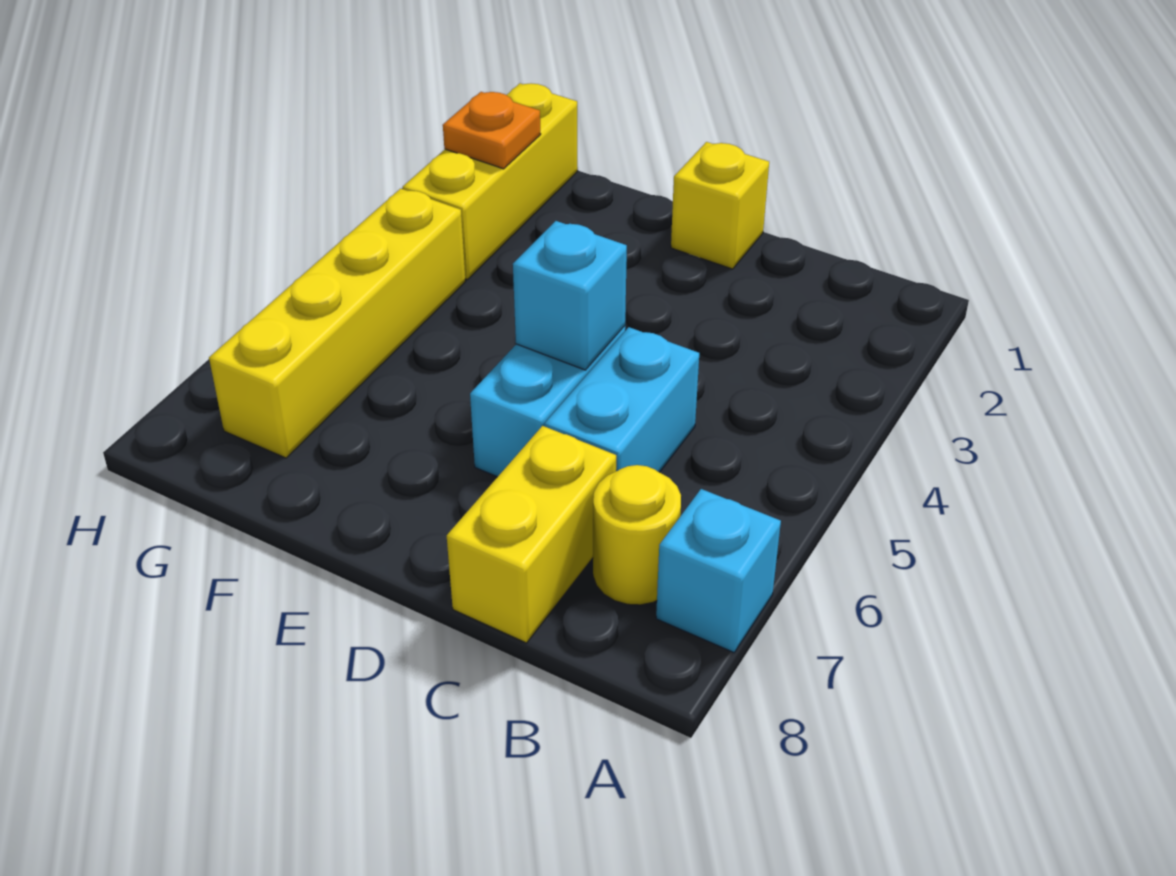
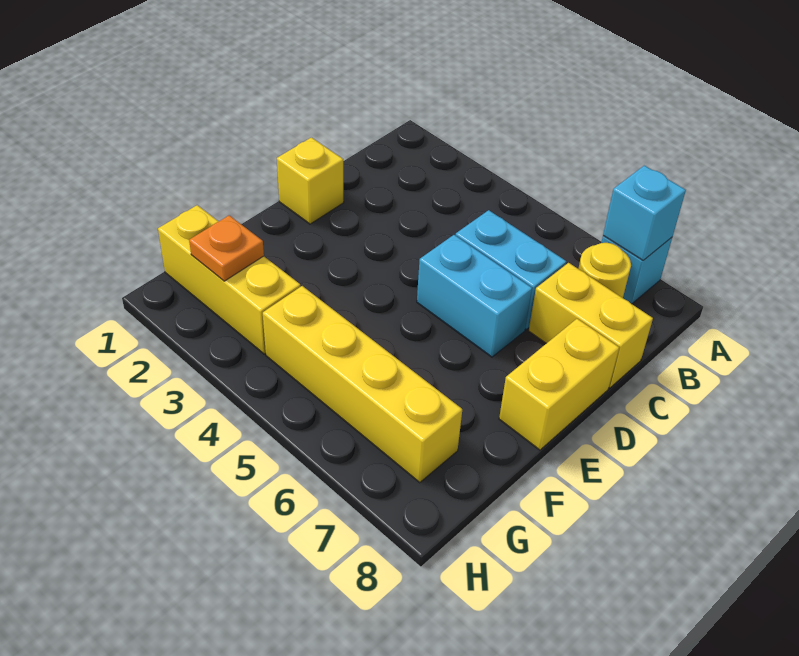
cyan 1x1 brick [513,221,627,370] -> cyan 1x1 brick moved to [603,166,686,260]
none -> yellow 1x2 brick [499,319,619,450]

